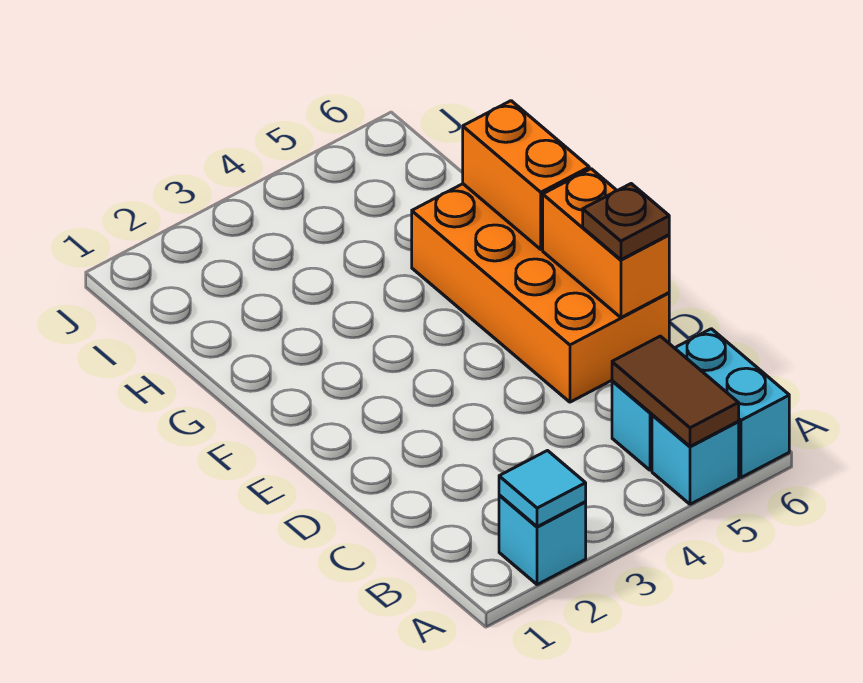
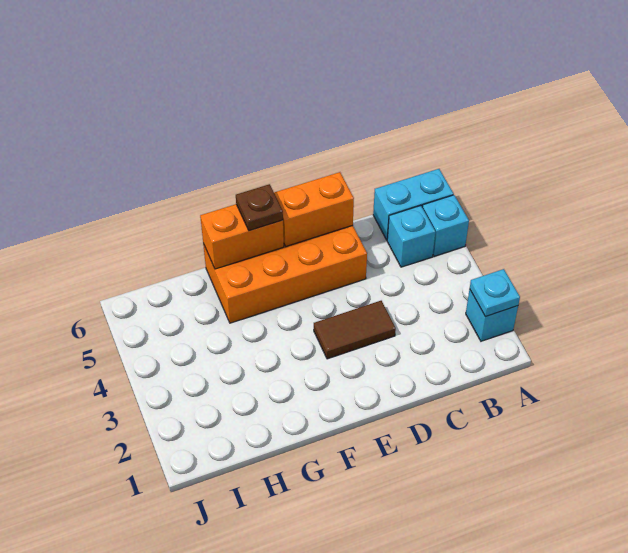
cyan 1x1 tile [499,451,586,527] -> cyan 1x1 plate [470,269,520,317]
brown 1x2 tile [612,336,739,446] -> brown 1x2 tile moved to [314,301,396,359]
brown 1x1 plate [583,184,669,260] -> brown 1x1 plate moved to [236,184,283,231]

